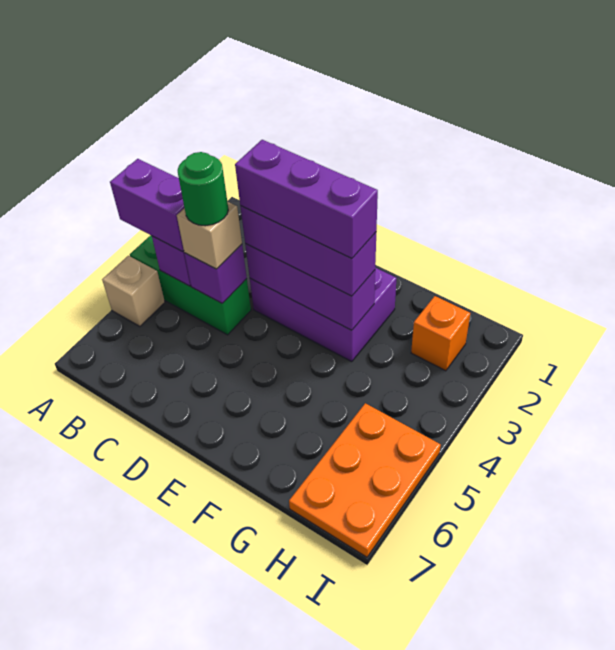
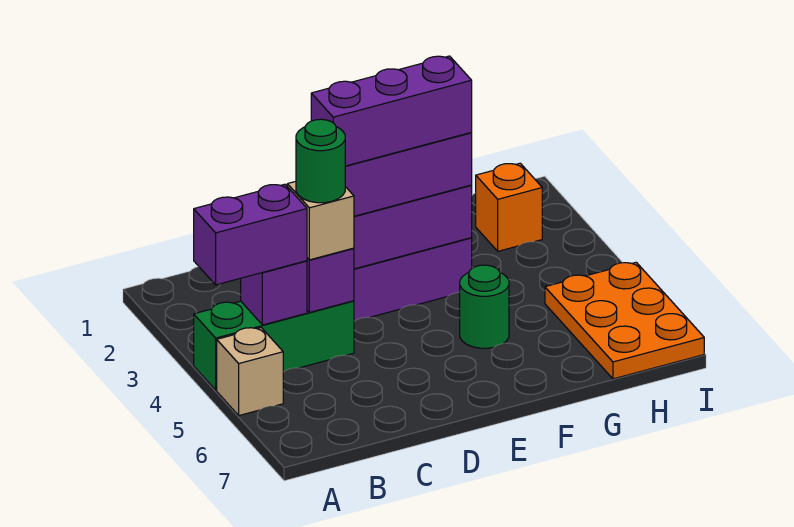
none -> green 1x1 round brick [460,265,509,348]

